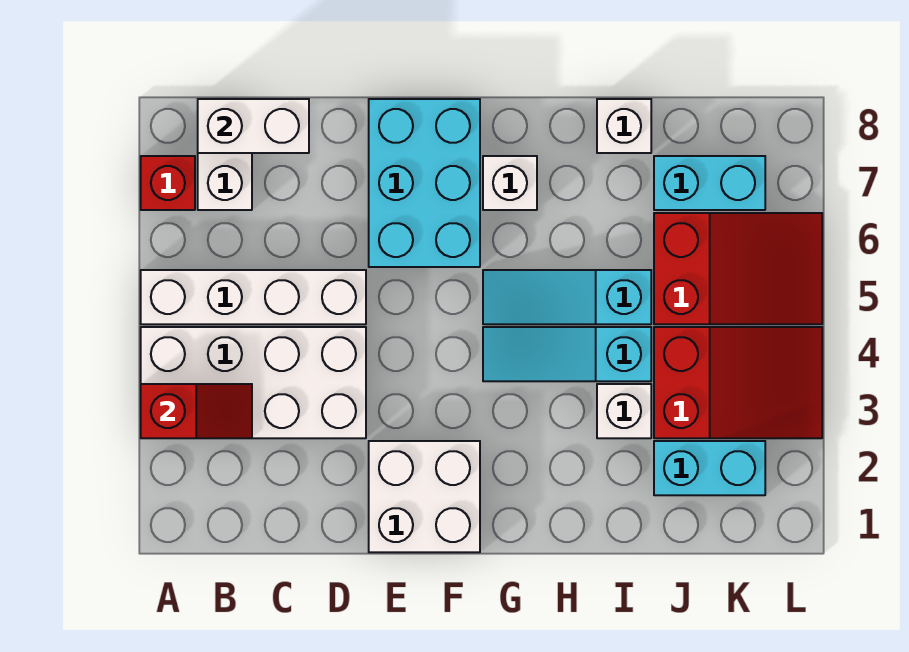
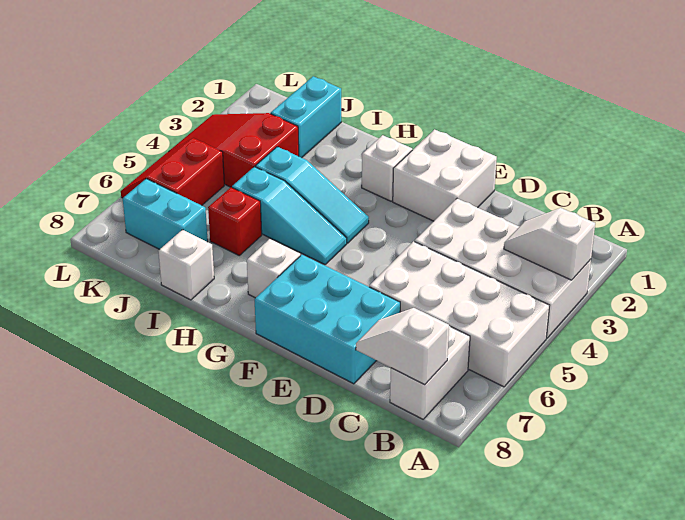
red 1x2 slope [141,384,252,438] -> white 1x2 slope [504,208,595,280]
white 1x4 brick [141,270,366,324] -> white 2x4 brick [369,241,550,387]
red 1x1 brick [141,156,195,210] -> red 1x1 brick moved to [208,187,262,255]
white 1x2 brick [198,99,309,153] -> white 1x2 slope [356,308,449,385]
cyan 2x3 brick [369,99,480,267] -> cyan 2x3 brick turned to [255,255,400,384]
white 1x1 brick [597,384,651,438] -> white 1x1 brick moved to [362,135,412,201]
cyan 1x2 brick [654,441,765,495] -> cyan 1x2 brick turned to [271,76,341,158]
red 2x3 slope [654,213,822,324] -> red 2x2 slope [121,138,224,205]

